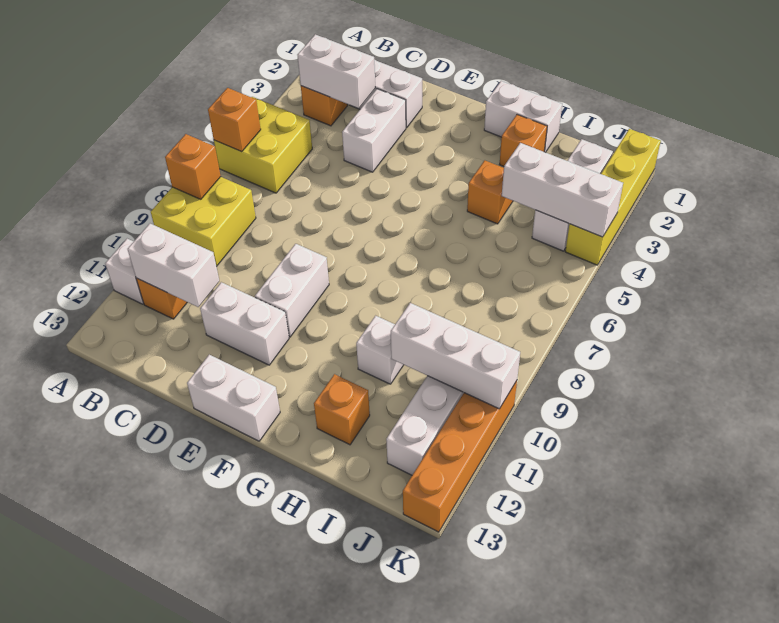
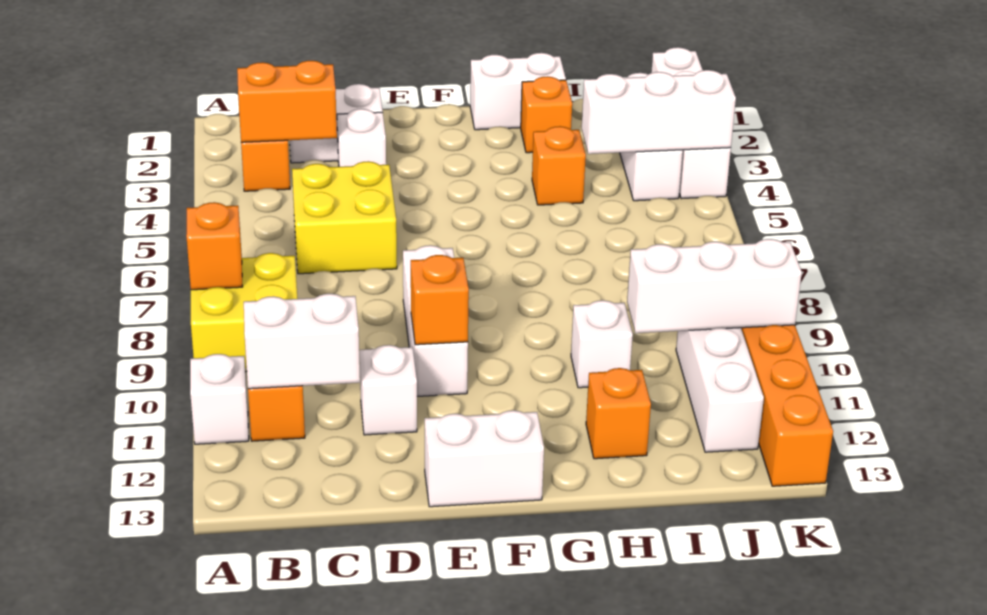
yellow 2x2 brick [214,97,312,193] -> yellow 2x2 brick moved to [292,161,397,274]
orange 1x1 brick [208,88,261,152] -> orange 1x1 brick moved to [411,255,469,345]
white 1x2 brick [298,34,375,108] -> orange 1x2 brick [237,61,337,142]
white 1x2 brick [342,89,406,172] -> white 1x1 brick [337,109,386,167]
white 1x2 brick [200,282,289,365] -> white 1x1 brick [360,345,417,435]
white 1x2 brick [255,244,329,337] -> white 1x3 brick [403,245,468,396]
yellow 1x4 brick [565,129,661,265] -> white 1x4 brick [651,47,731,199]

